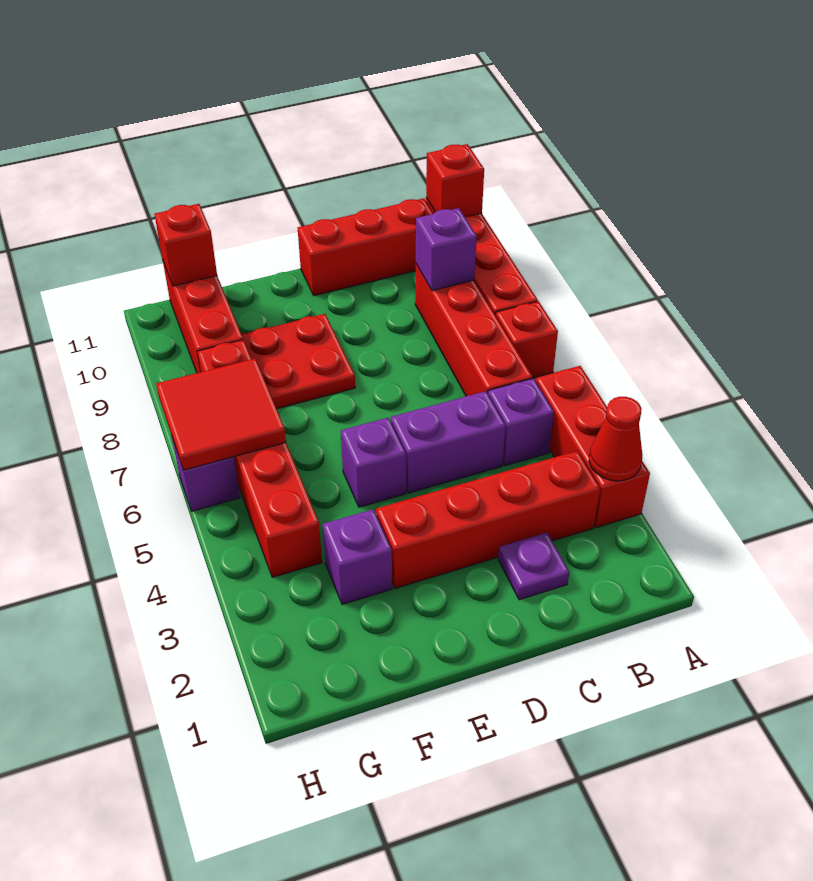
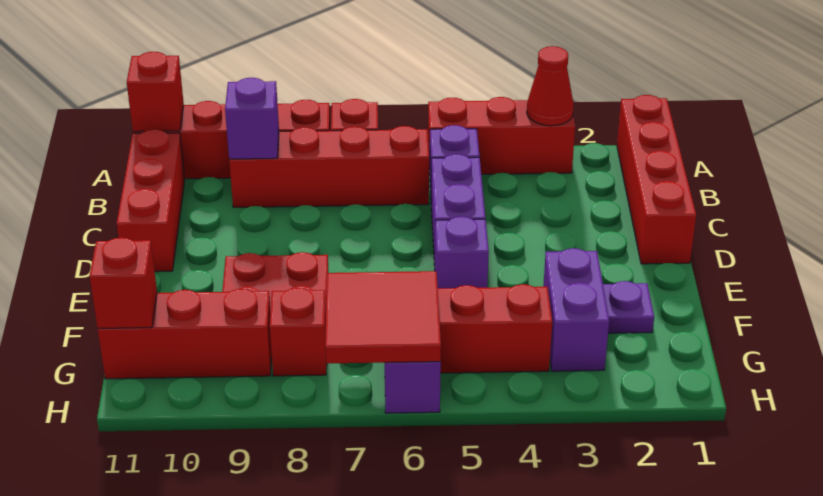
red 1x4 brick [376,451,600,588] -> red 1x4 brick moved to [617,95,696,264]
purple 1x1 plate [498,533,569,600] -> purple 1x1 plate moved to [603,281,654,333]
purple 1x1 brick [323,509,392,604] -> purple 1x2 brick [543,248,609,371]

